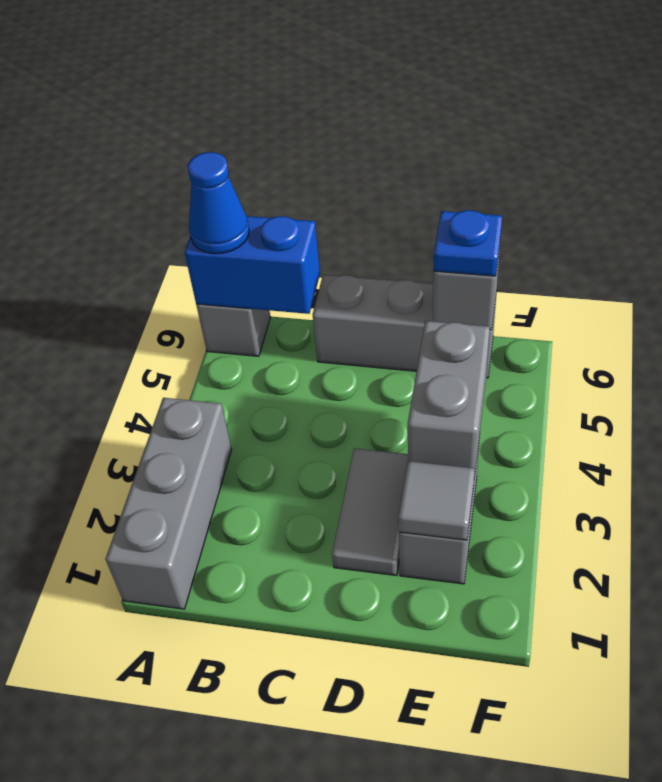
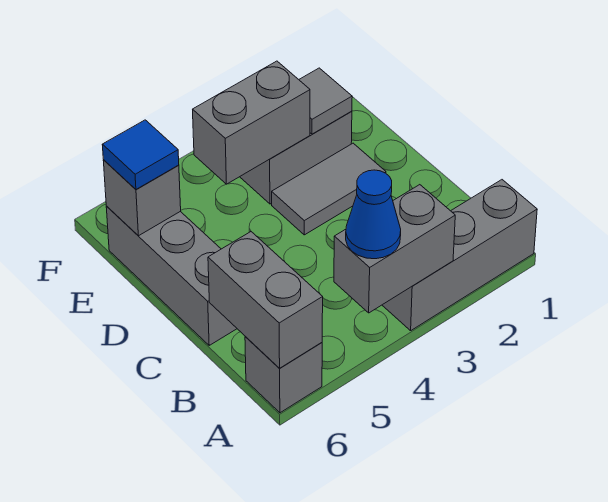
none -> grey 1x2 brick [334,185,455,313]
blue 1x2 brick [185,216,320,314] -> grey 1x2 brick [208,232,323,368]
blue 1x1 cone [188,152,249,254] -> blue 1x1 cone moved to [346,170,401,259]
blue 1x1 plate [434,210,502,276] -> blue 1x1 tile [102,120,179,189]

